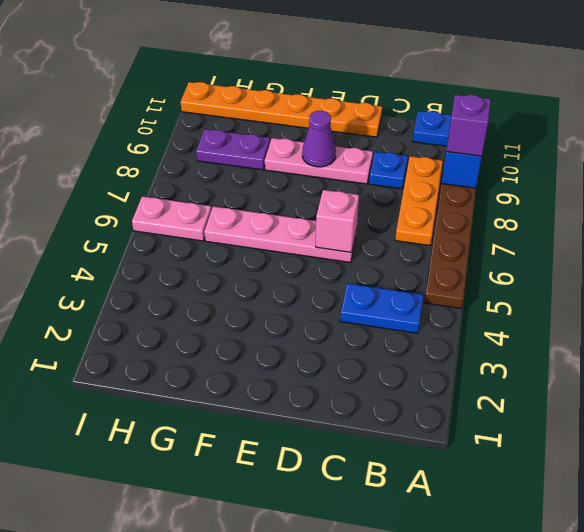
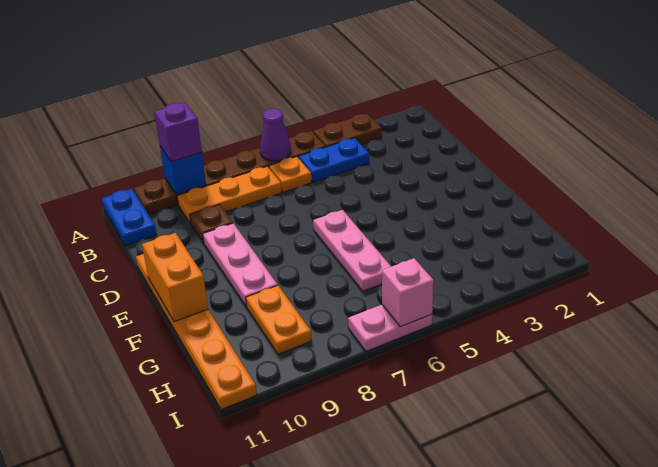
none -> brown 1x2 plate [313,114,382,147]
blue 1x2 plate [340,283,423,333] -> blue 1x2 plate turned to [299,138,369,182]
none -> orange 1x1 plate [269,157,312,192]
blue 1x1 plate [369,152,408,189] -> brown 1x1 plate [190,204,233,243]
pink 1x4 plate [204,206,357,263] -> pink 1x3 plate [313,210,391,291]
pink 1x1 brick [316,190,359,252] -> pink 1x1 brick moved to [382,258,434,327]
purple 1x1 cone [302,111,336,167] -> purple 1x1 cone moved to [260,109,291,161]
none -> orange 1x2 brick [142,233,208,322]
purple 1x2 plate [196,129,270,170] -> orange 1x2 plate [246,286,312,354]
pink 1x2 plate [132,196,212,241] -> pink 1x2 plate turned to [348,305,432,351]

